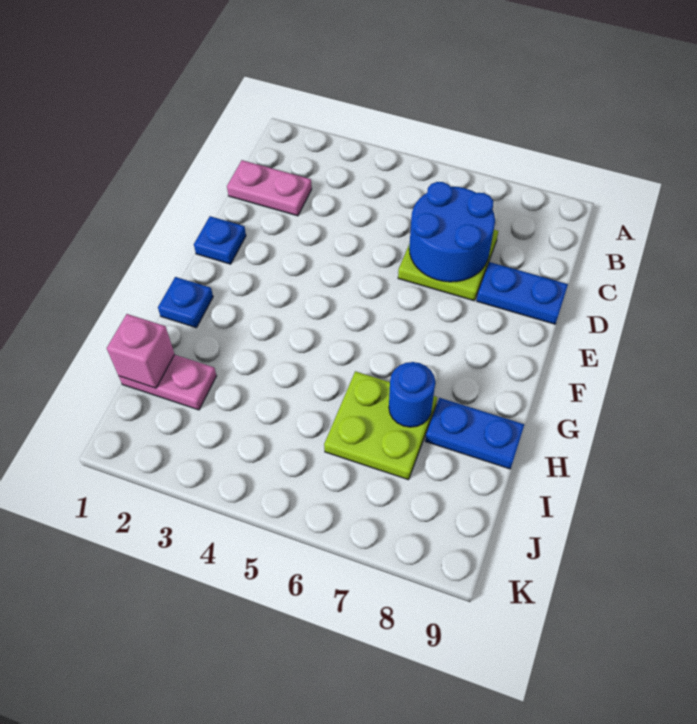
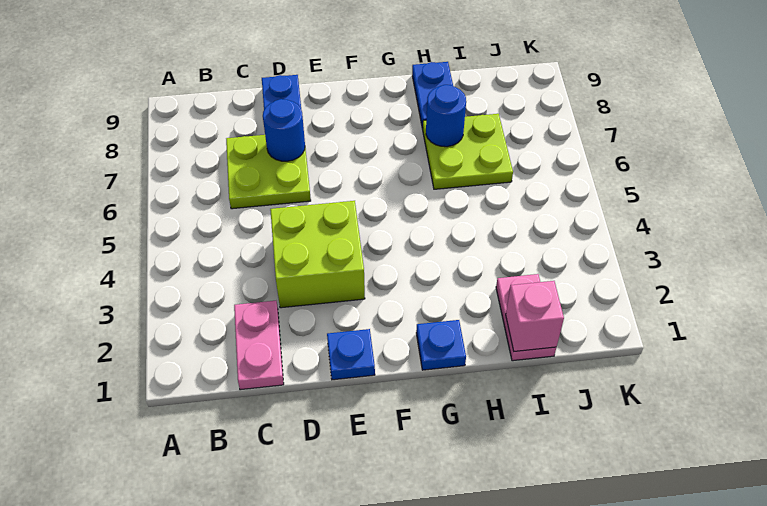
blue 2x2 round brick [409,182,495,282] -> blue 1x1 round brick [263,99,305,161]
none -> lime 2x2 brick [270,201,365,308]

